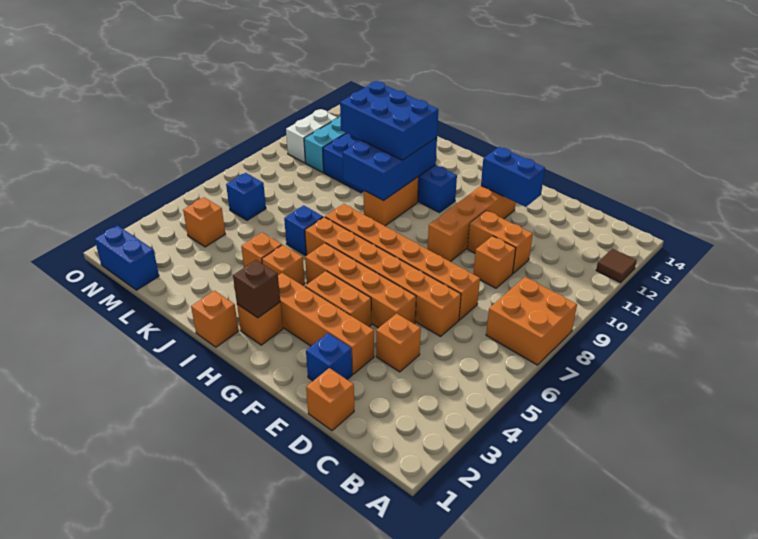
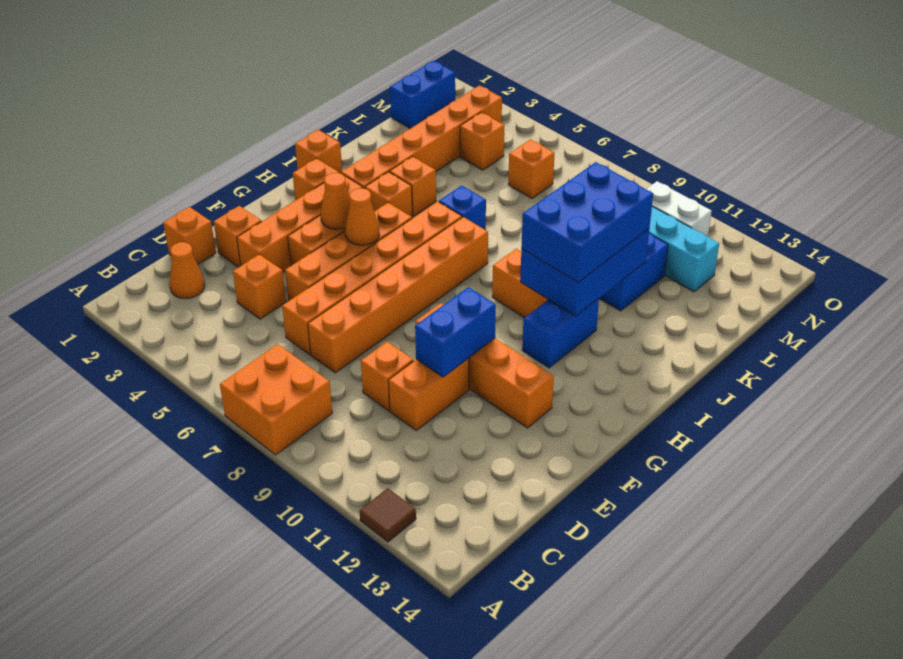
none -> orange 1x1 cone [170,242,205,298]
blue 1x1 brick [306,333,352,381] -> orange 1x1 brick [214,206,262,267]
blue 1x2 brick [481,147,545,207] -> blue 1x2 brick moved to [415,287,496,377]
none -> orange 1x1 cone [321,173,350,229]
none -> orange 1x1 cone [345,188,379,245]
brown 1x1 brick [233,260,280,318] -> none
none -> orange 1x6 brick [341,86,502,189]
blue 2x3 brick [342,138,437,201] -> blue 2x3 brick turned to [520,229,649,316]
blue 1x1 brick [226,173,266,220] -> orange 1x1 brick [508,139,555,198]

